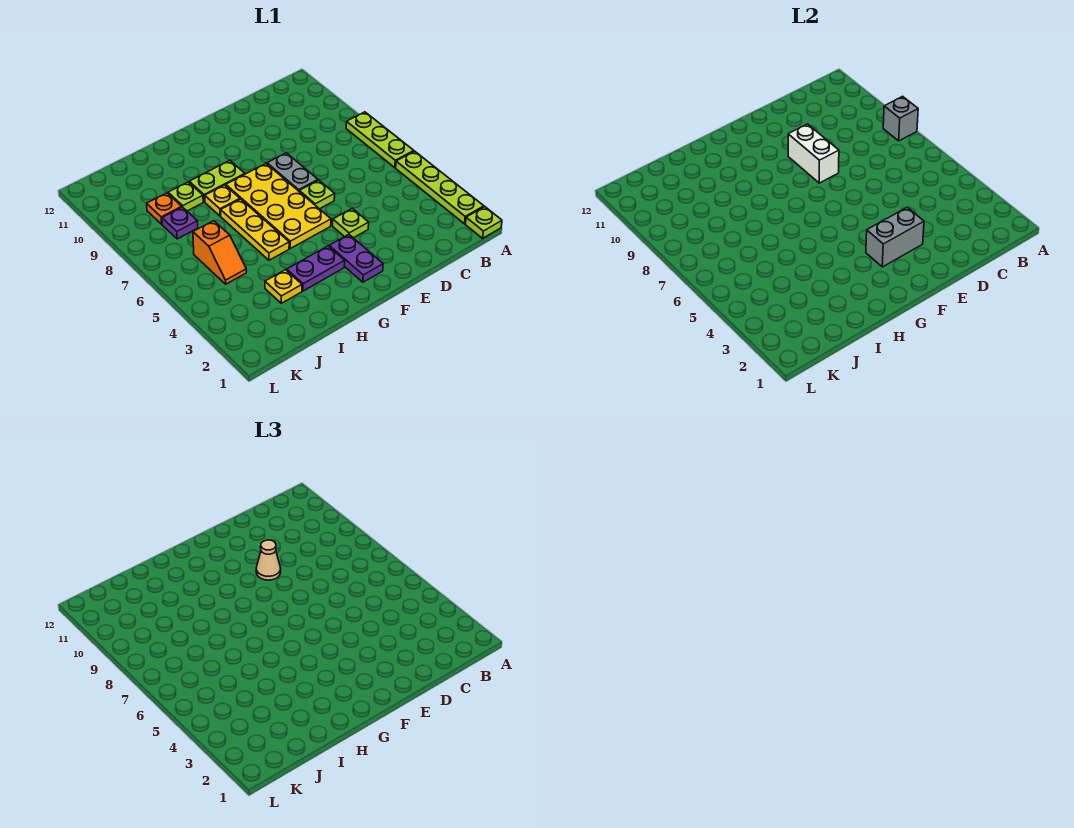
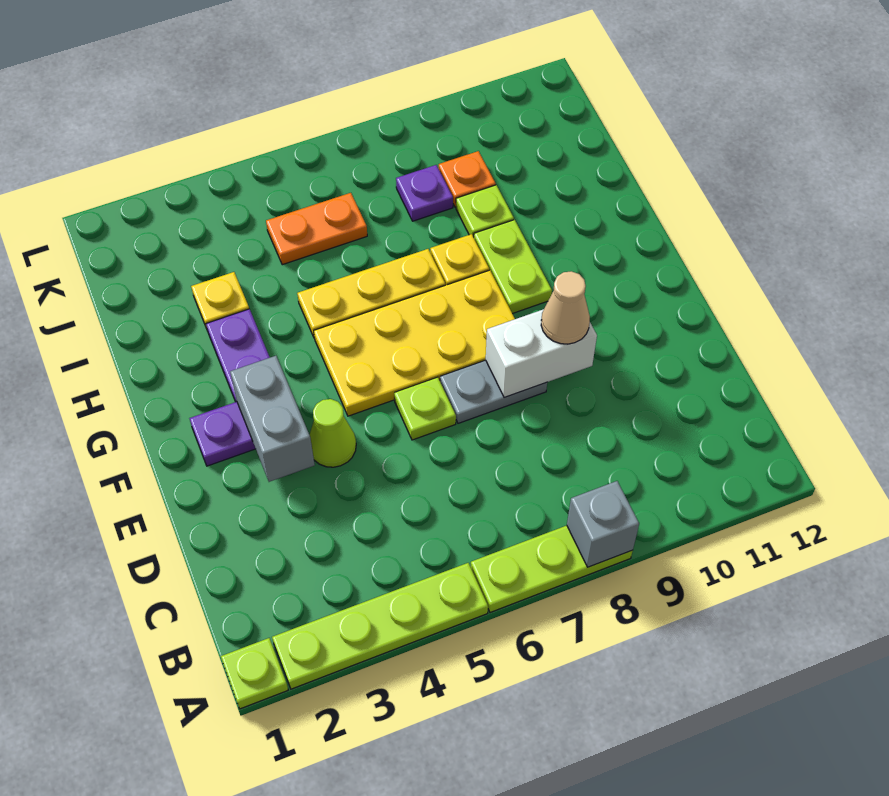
lime 1x1 plate [333,208,369,238] -> lime 1x1 cone [310,399,356,467]
orange 1x2 slope [193,221,246,284] -> orange 1x2 plate [266,193,367,265]

